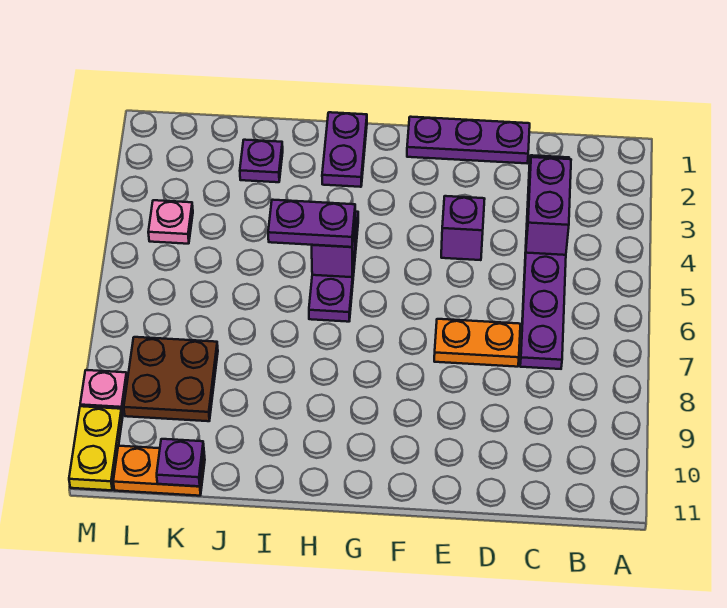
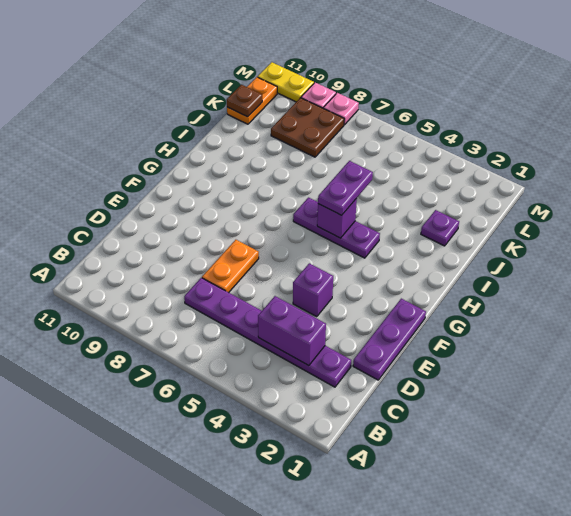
purple 1x2 plate [322,112,367,187] -> none
purple 1x1 plate [157,439,204,486] -> brown 1x1 plate [227,85,262,117]
pink 1x1 plate [148,200,193,244] -> pink 1x1 plate moved to [323,93,359,125]

